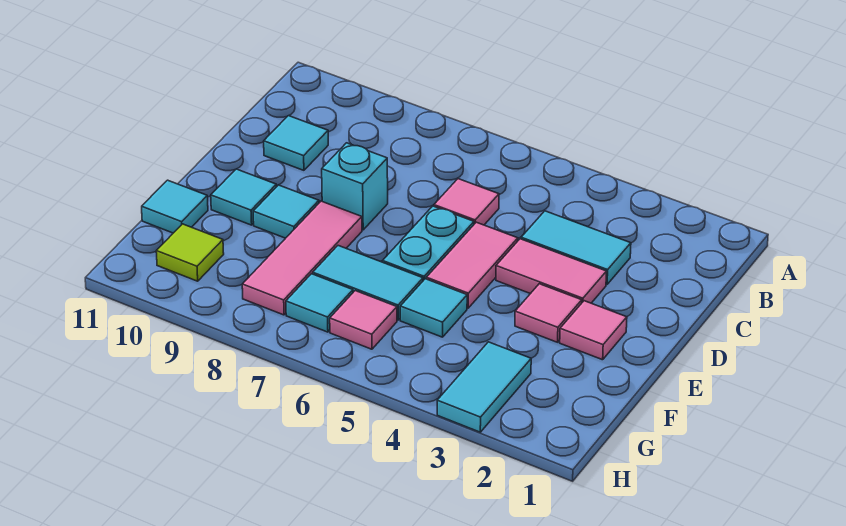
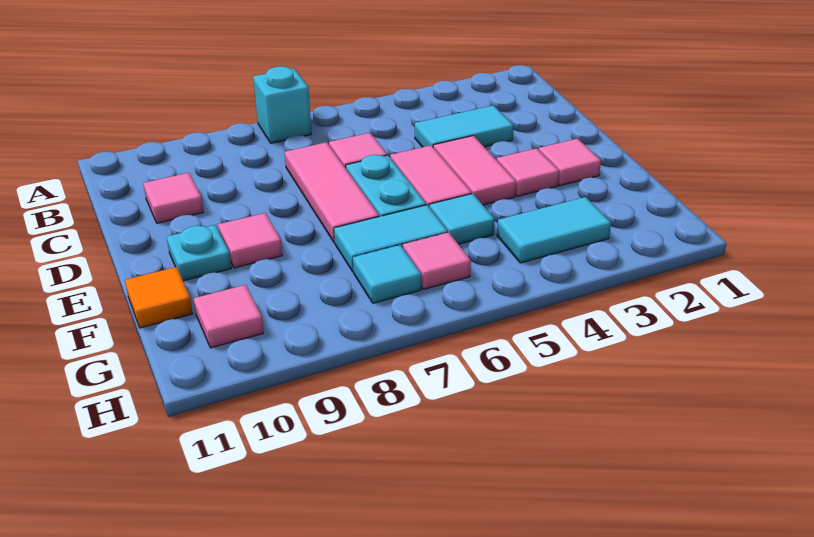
cyan 1x1 tile [264,116,328,170] -> pink 1x1 tile [143,173,203,223]
pink 1x2 tile [496,239,607,303] -> pink 1x2 tile turned to [433,136,516,205]
cyan 1x1 brick [322,143,388,230] -> cyan 1x1 brick moved to [253,66,311,143]
pink 1x3 tile [242,201,362,315] -> pink 1x3 tile moved to [285,142,379,243]
cyan 1x1 tile [253,185,319,238] -> pink 1x1 tile [218,213,282,268]
cyan 1x1 tile [211,169,276,225] -> cyan 1x1 plate [167,225,231,281]
cyan 1x1 tile [142,180,208,233] -> orange 1x1 tile [125,267,193,328]
cyan 1x2 tile [437,342,531,432] -> cyan 1x2 tile turned to [497,197,611,263]
lime 1x1 tile [156,224,224,281] -> pink 1x1 tile [194,285,264,348]

